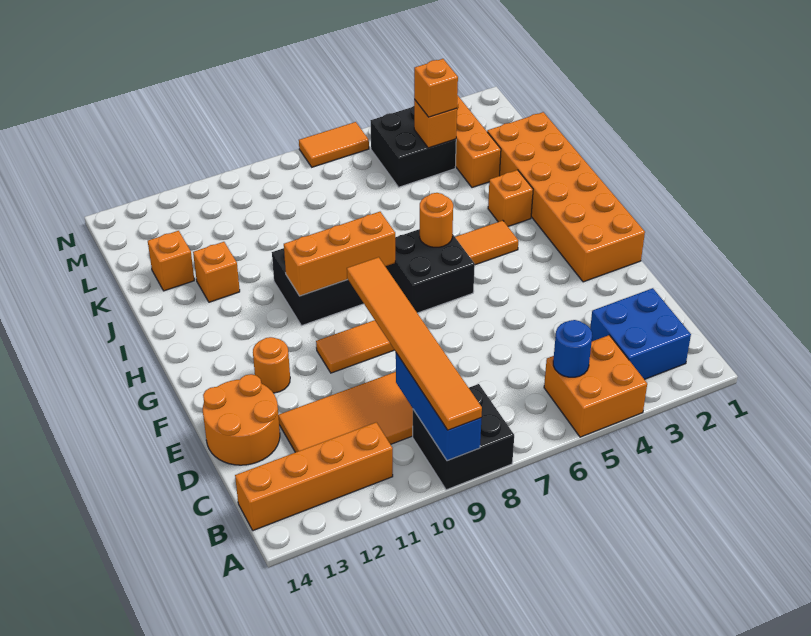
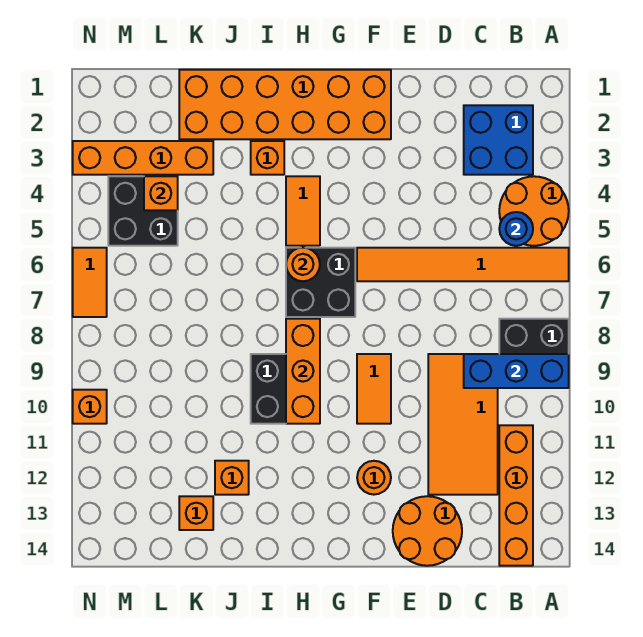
orange 2x2 brick [544,335,647,437] -> orange 2x2 round brick [499,176,569,246]
orange 1x6 tile [347,257,482,430] -> orange 1x6 tile moved to [357,248,569,281]
orange 1x1 brick [414,59,458,117] -> orange 1x1 brick moved to [73,390,107,424]

